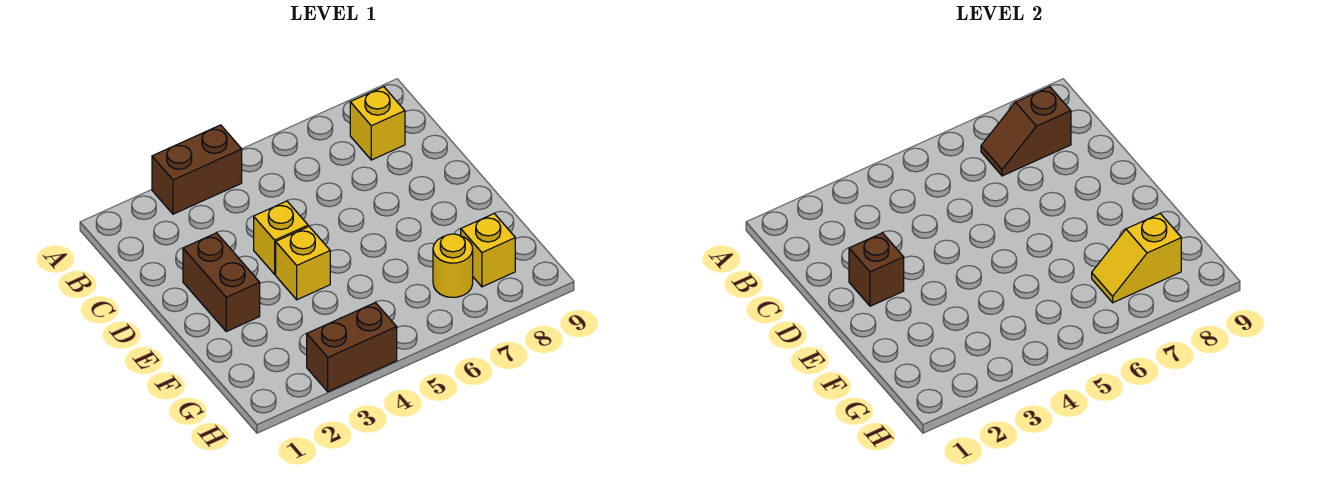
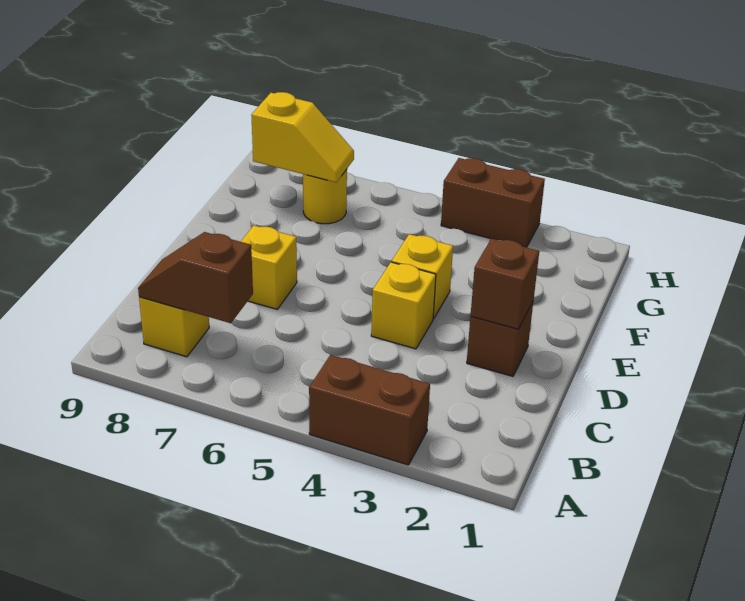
brown 1x2 slope [981,87,1071,176] -> brown 1x2 slope turned to [138,232,253,323]
brown 1x2 brick [183,233,260,331] -> brown 1x1 brick [467,302,533,376]
yellow 1x1 brick [461,214,515,287] -> yellow 1x1 brick moved to [241,225,297,309]

